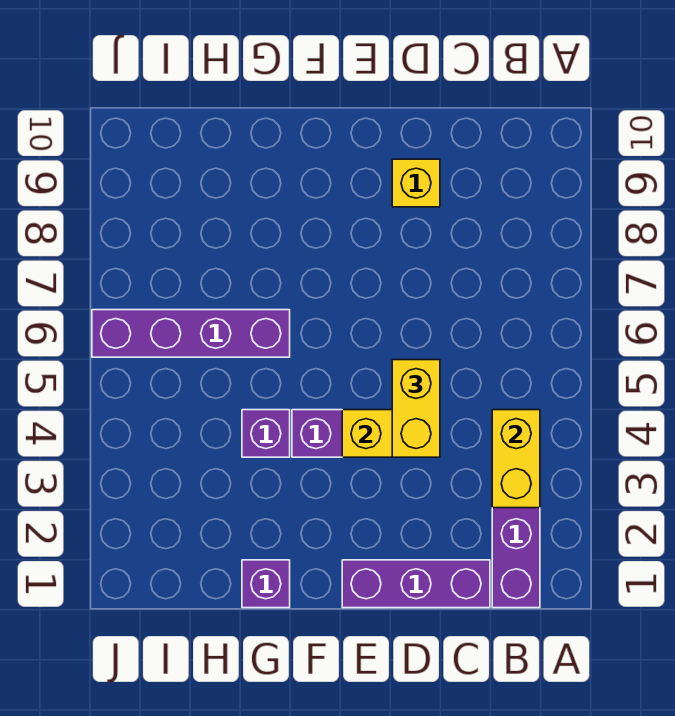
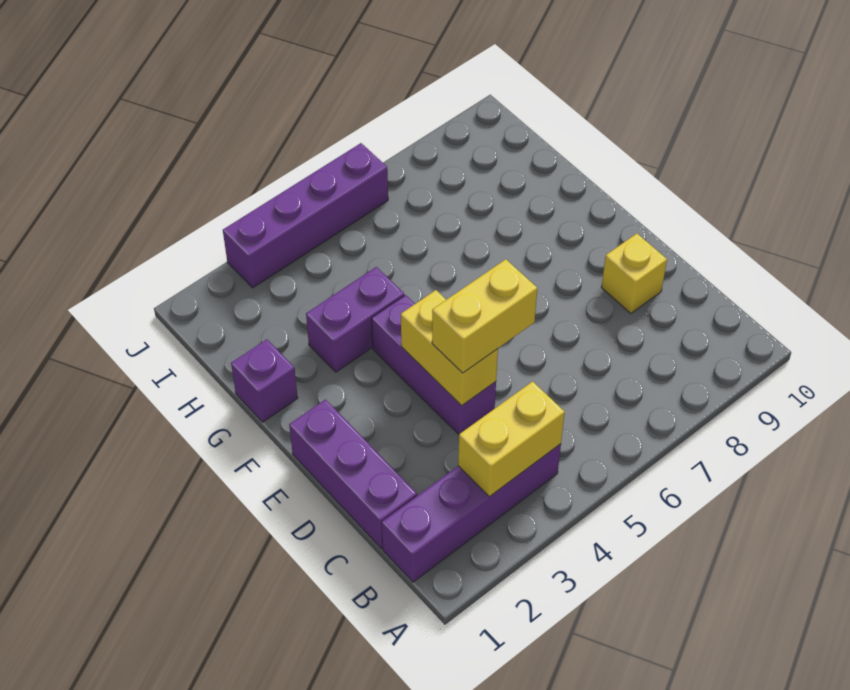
purple 1x1 brick [242,410,290,457] -> purple 1x2 brick [306,267,404,372]
purple 1x4 brick [92,310,290,357] -> purple 1x4 brick turned to [223,143,388,288]

